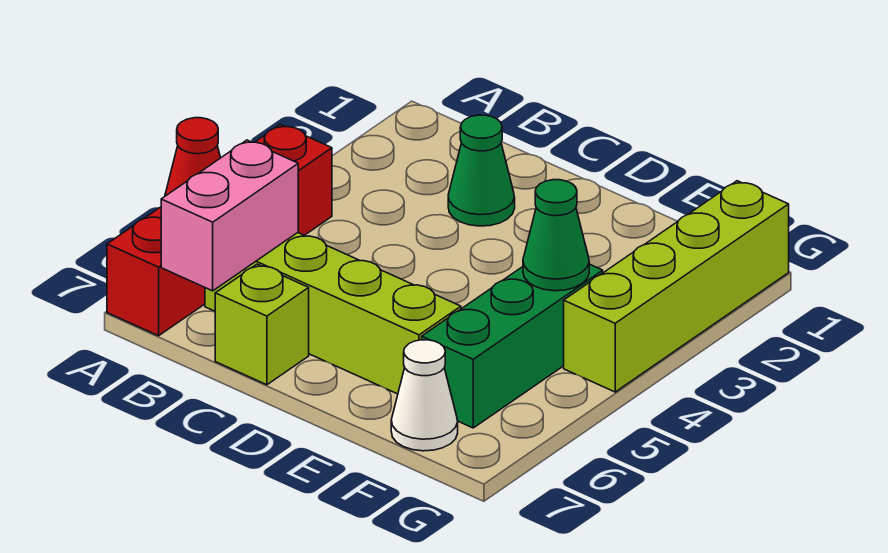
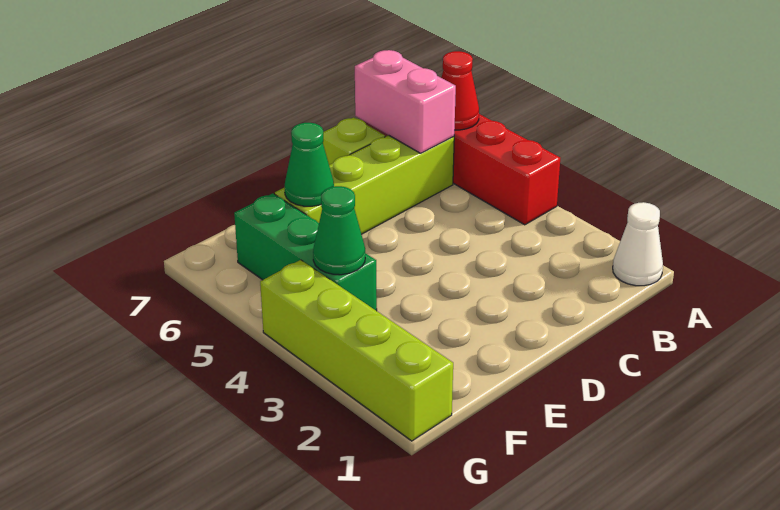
green 1x1 cone [448,115,515,226] -> green 1x1 cone moved to [285,123,334,206]
white 1x1 cone [391,340,458,451] -> white 1x1 cone moved to [613,202,663,286]

